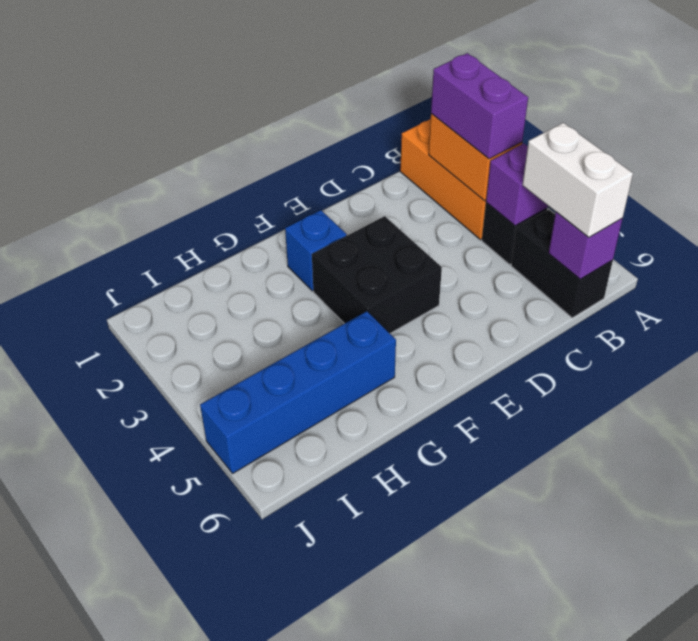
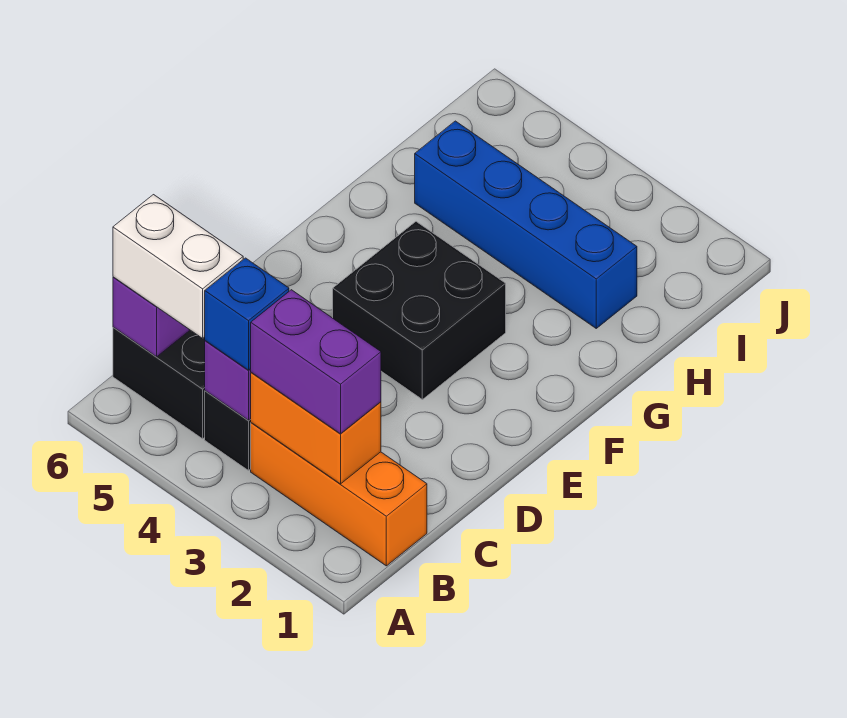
blue 1x1 brick [285,210,347,291] -> blue 1x1 brick moved to [205,258,289,370]
blue 1x4 brick [200,311,396,474] -> blue 1x4 brick turned to [415,121,637,328]

